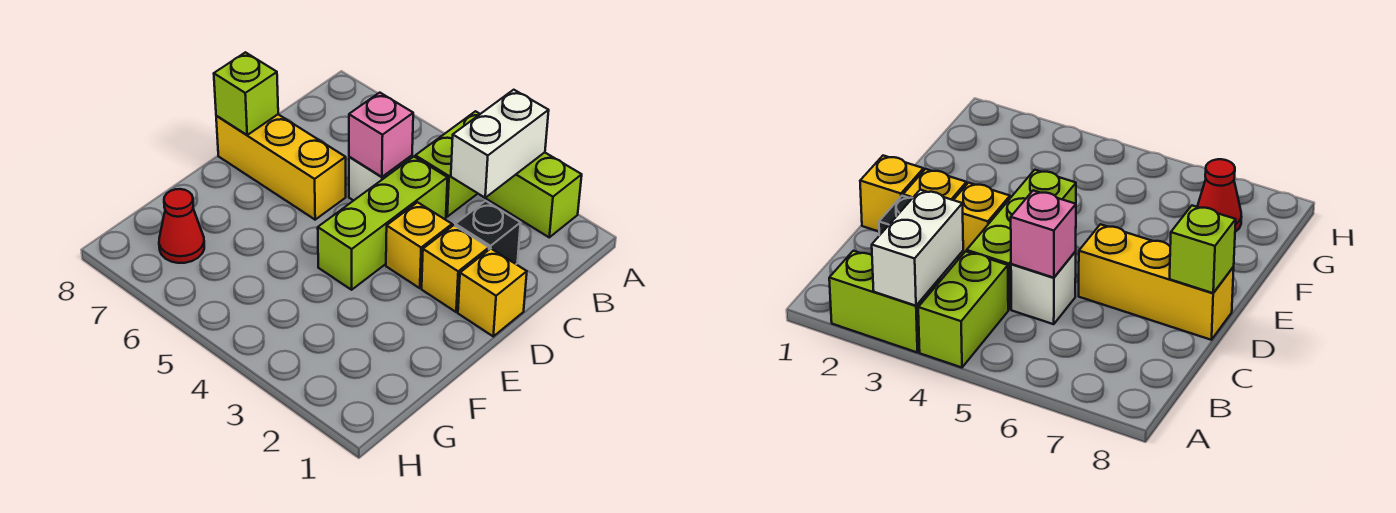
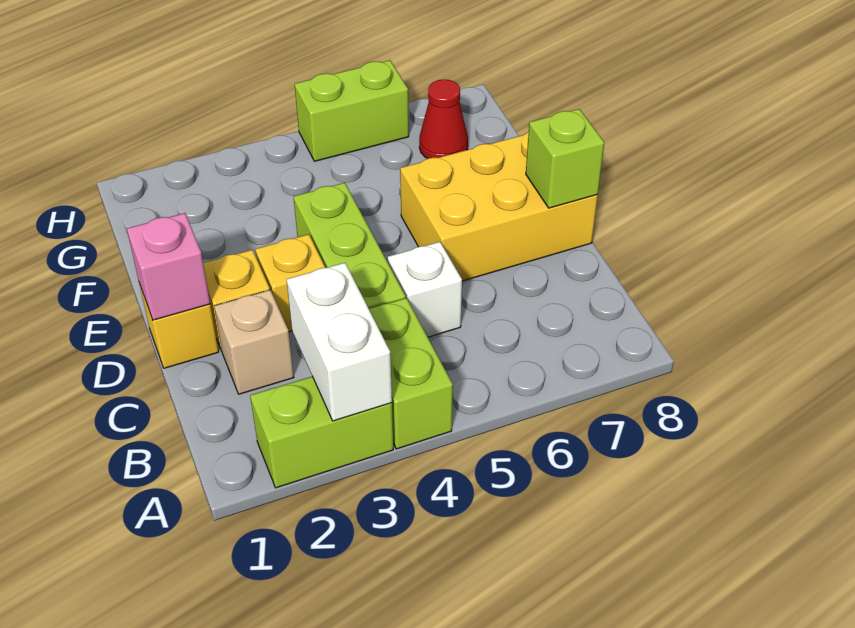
black 1x1 brick [455,201,521,264] -> tan 1x1 brick [214,290,294,394]
pink 1x1 brick [349,93,413,177] -> pink 1x1 brick moved to [127,213,210,320]
yellow 1x3 brick [216,114,346,220] -> yellow 2x3 brick [400,132,598,281]
none -> lime 1x2 brick [295,60,409,161]

